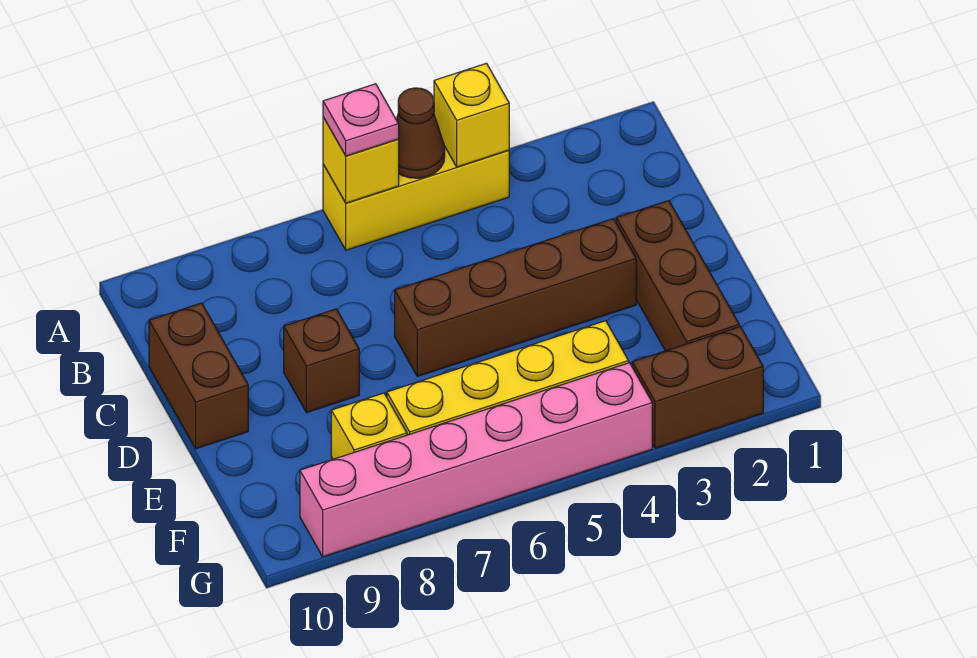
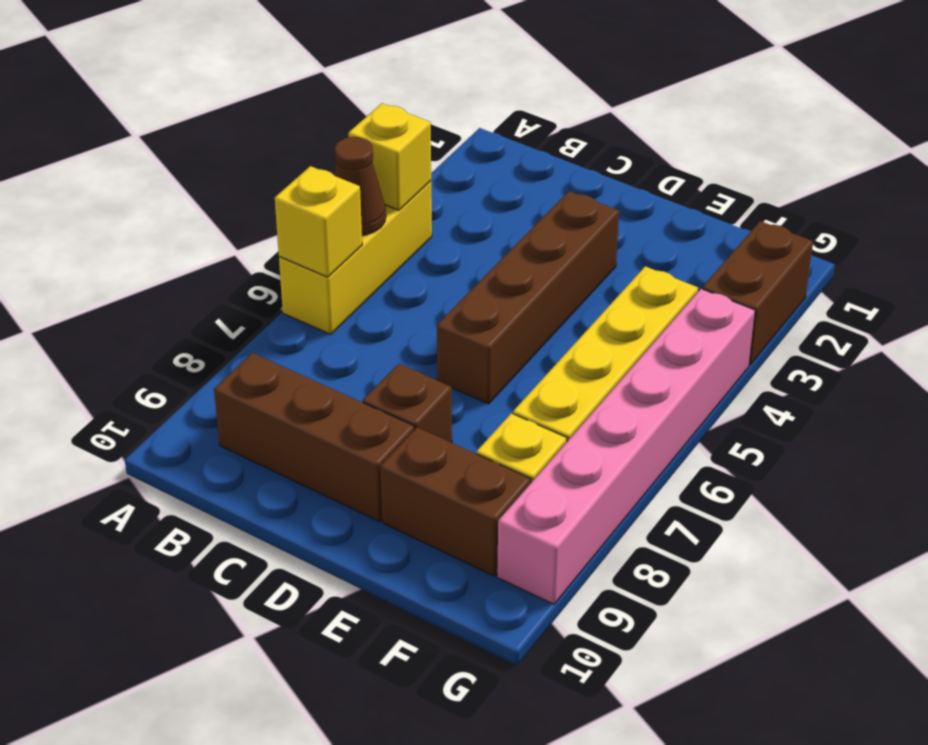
pink 1x1 plate [323,84,399,156] -> none
brown 1x2 brick [149,303,248,449] -> brown 1x2 brick moved to [380,427,531,576]
brown 1x3 brick [616,201,739,351] -> brown 1x3 brick moved to [214,353,414,522]

